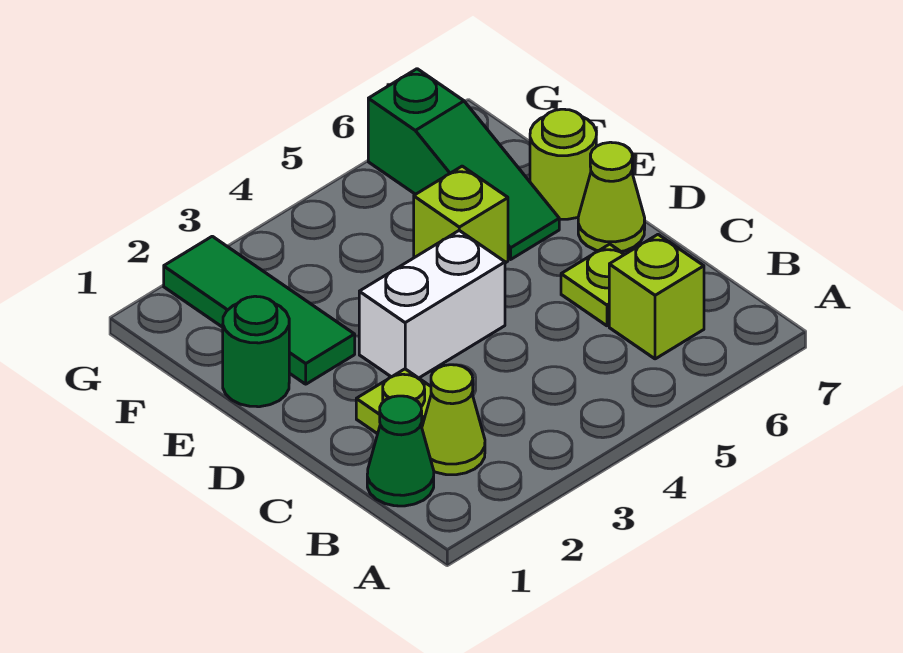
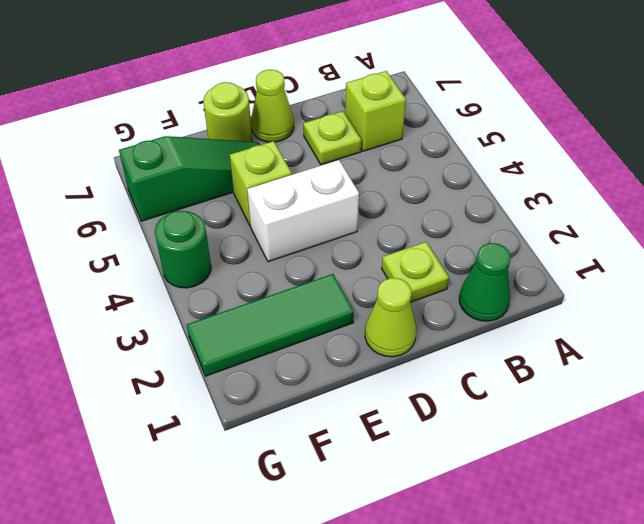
lime 1x1 cone [422,365,485,475] -> lime 1x1 cone moved to [365,278,416,357]
white 1x2 brick [359,231,505,378] -> white 1x2 brick turned to [247,160,359,262]
green 1x1 round brick [223,296,289,407] -> green 1x1 round brick moved to [155,211,211,288]

